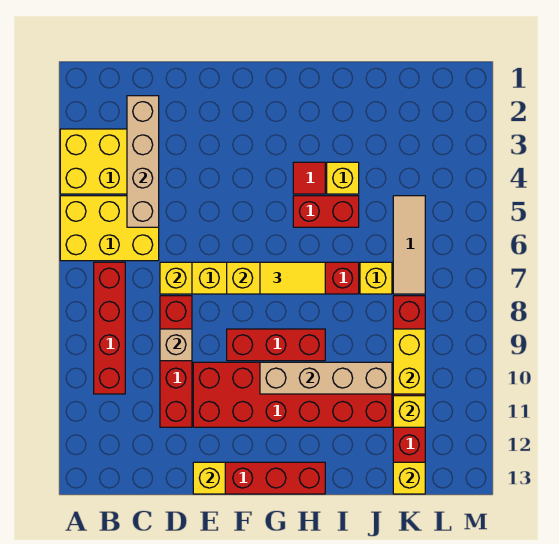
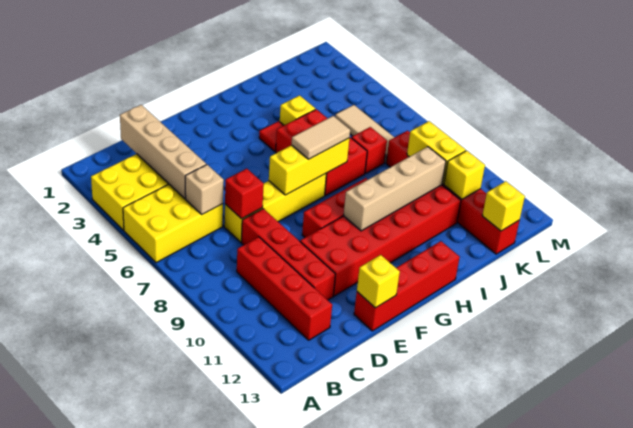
red 1x4 brick [94,262,125,394] -> red 1x4 brick moved to [237,237,332,340]
yellow 1x1 brick [160,262,192,294] -> red 1x1 brick [225,169,264,219]
tan 1x1 brick [160,329,192,361] -> tan 1x1 brick moved to [185,165,224,214]
yellow 1x2 tile [260,262,325,294] -> tan 1x2 tile [292,116,350,159]
yellow 1x1 brick [360,262,392,294] -> red 1x1 brick [351,127,387,173]

